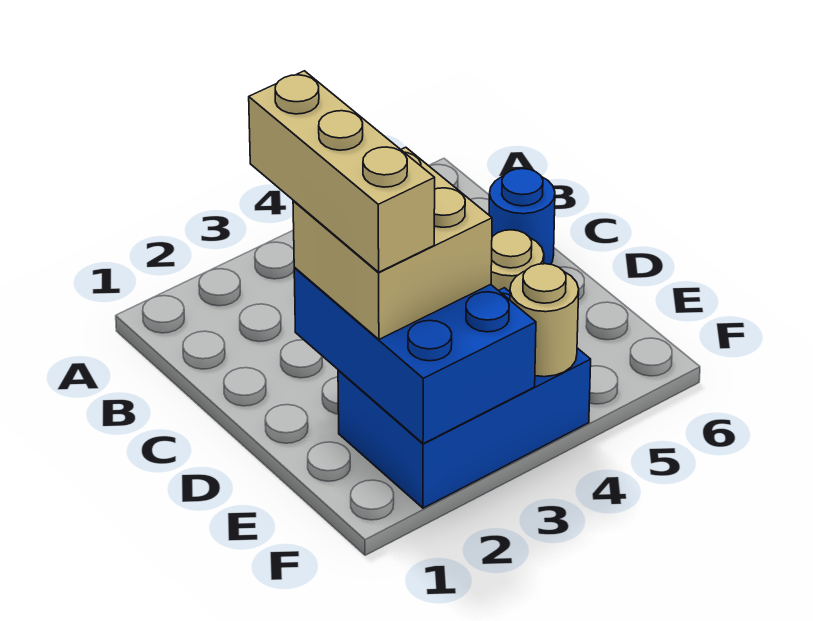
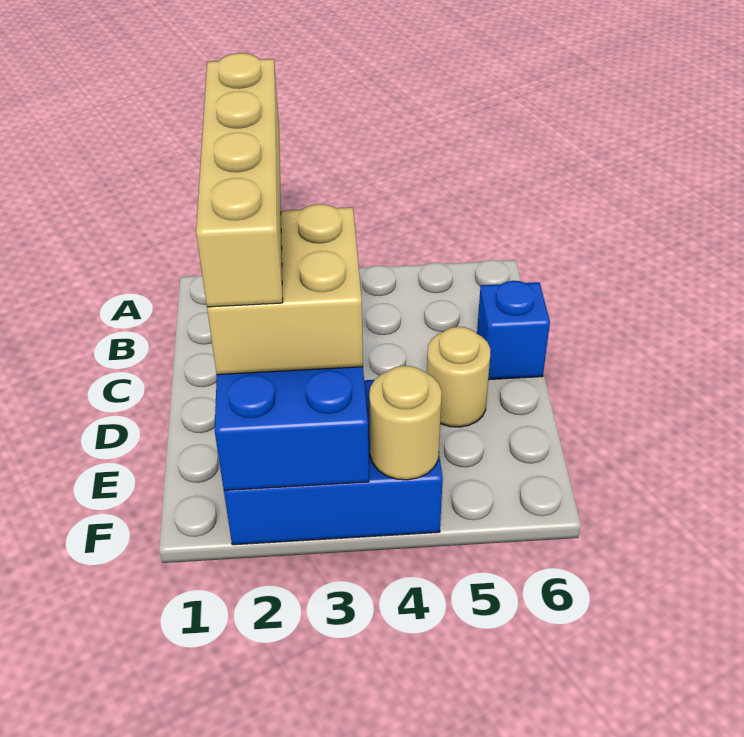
tan 1x3 brick [249,71,435,272] -> tan 1x4 brick [196,53,283,307]
blue 1x1 round brick [489,169,555,264] -> blue 1x1 brick [477,281,550,380]

